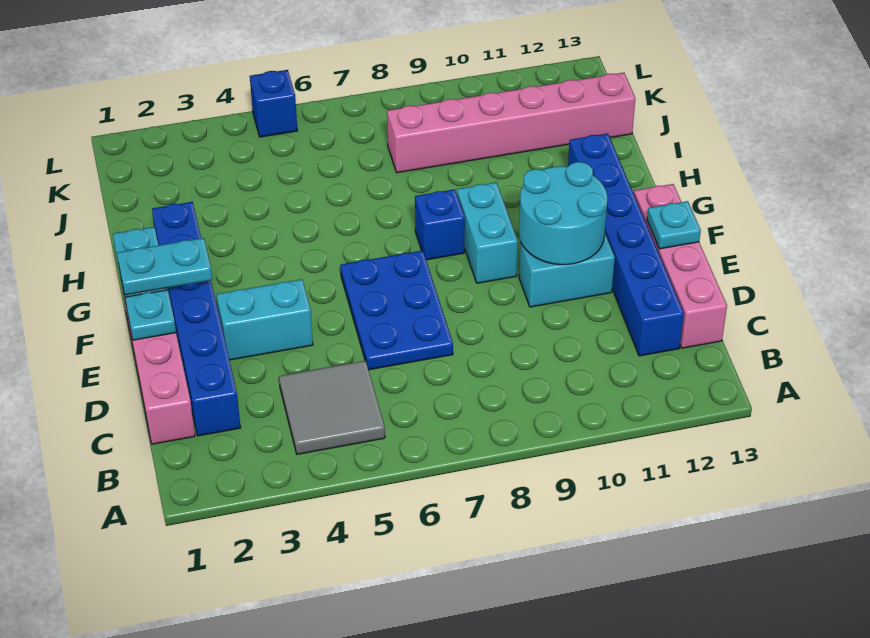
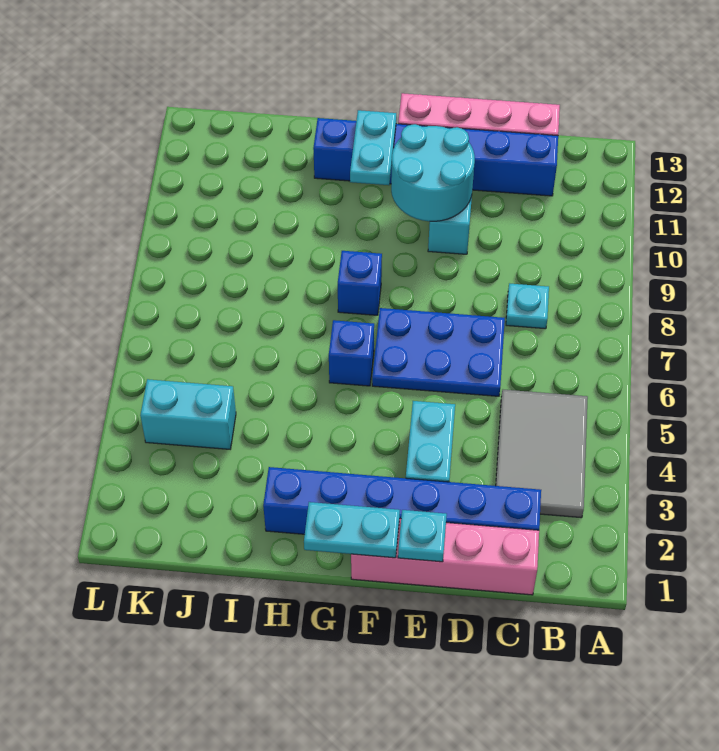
grey 2x2 tile [279,361,385,454] -> grey 2x3 tile [496,390,588,518]
cyan 1x1 plate [647,201,701,249] -> cyan 1x1 plate moved to [506,283,549,329]
cyan 1x2 plate [117,238,212,295] -> cyan 1x2 plate moved to [350,110,396,185]
cyan 1x2 brick [457,182,518,283] -> cyan 1x2 brick moved to [140,379,236,449]
pink 1x6 brick [387,73,635,173] -> none
blue 1x1 brick [250,70,297,137] -> blue 1x1 brick moved to [329,320,374,386]

